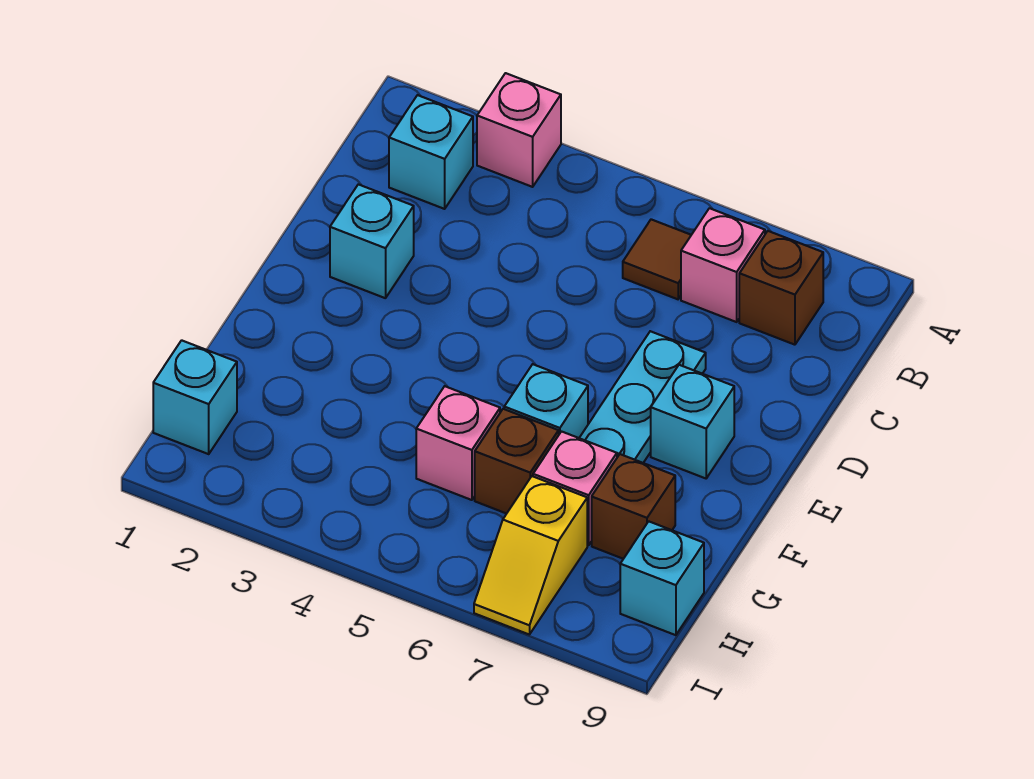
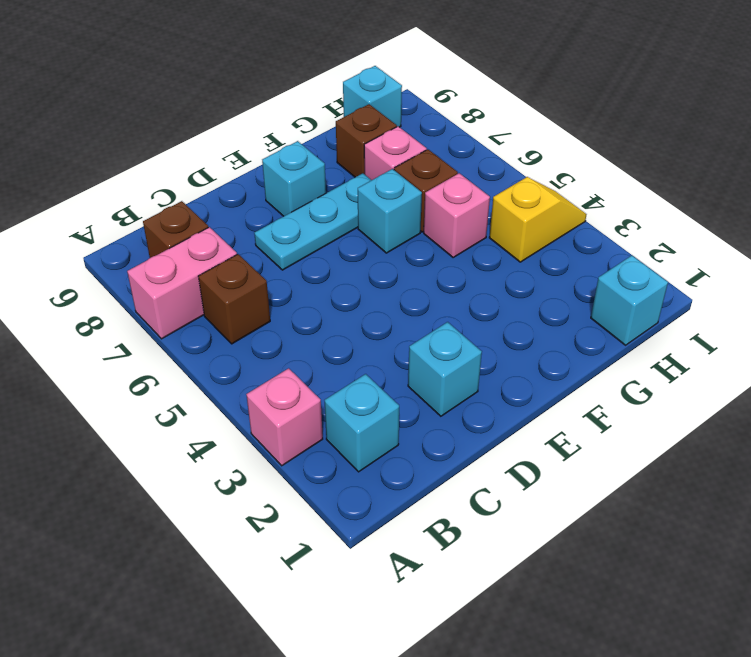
brown 1x1 tile [623,219,691,299] -> brown 1x1 brick [198,254,270,344]
pink 1x1 brick [681,208,765,322] -> pink 1x2 brick [127,227,237,339]
yellow 1x2 slope [474,476,587,635] -> yellow 1x2 slope moved to [489,177,587,262]

